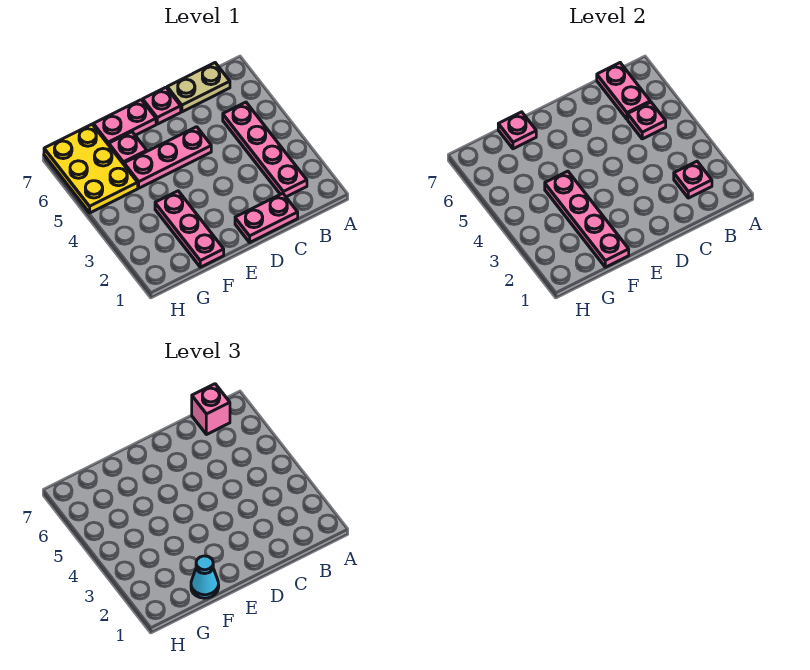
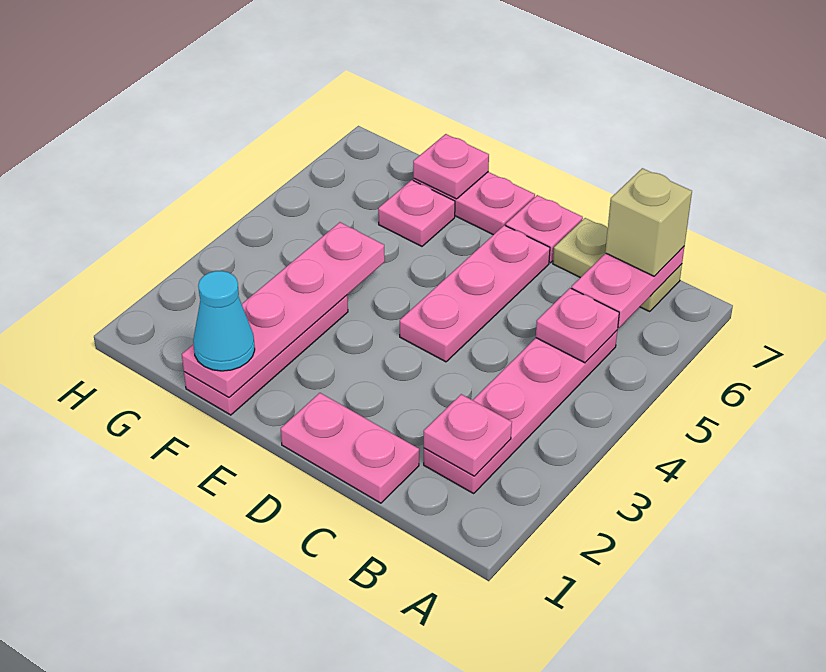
pink 1x1 brick [192,384,230,435] -> tan 1x1 brick [605,168,692,276]
pink 1x3 plate [124,127,211,188] -> pink 1x3 plate turned to [400,225,550,362]
yellow 2x3 plate [44,124,138,213] -> none

